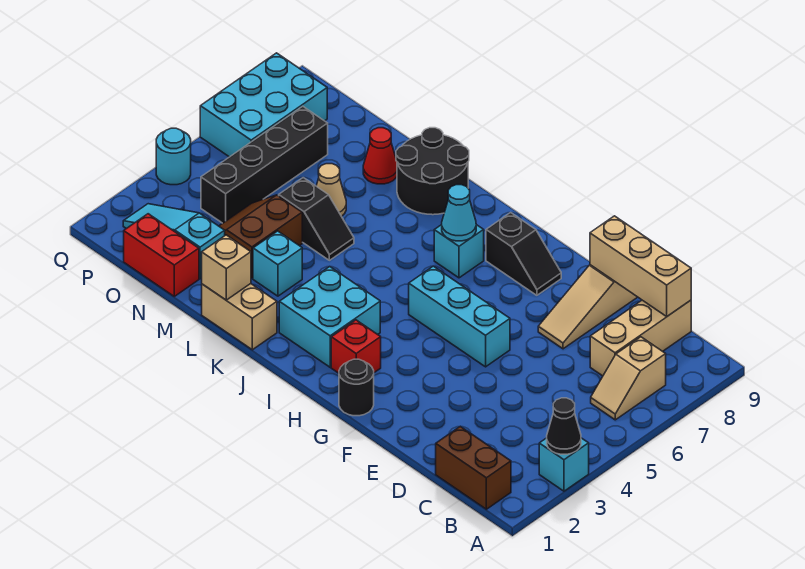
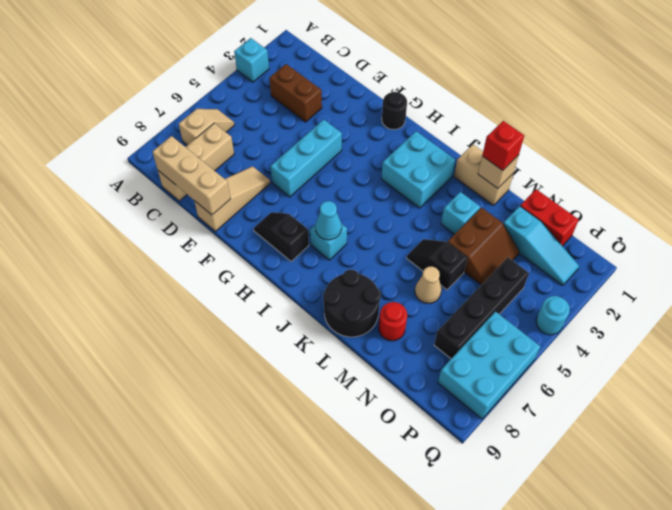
black 1x1 cone [547,398,581,454] -> none
brown 1x2 brick [436,426,511,509] -> brown 1x2 brick moved to [269,64,322,122]
cyan 1x3 brick [409,266,510,367] -> cyan 1x3 brick turned to [270,120,342,197]
red 1x1 brick [331,320,381,373] -> red 1x1 brick moved to [482,121,524,171]
red 1x1 cone [363,128,397,184] -> red 1x1 round brick [379,302,407,341]

